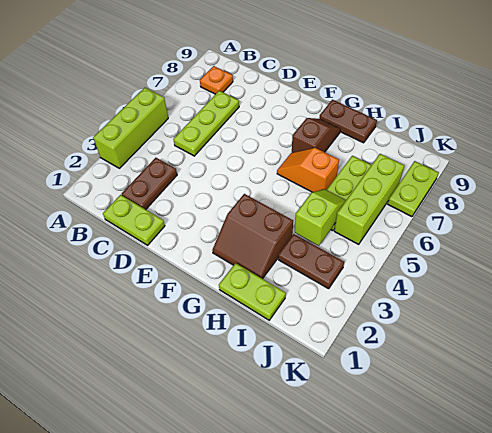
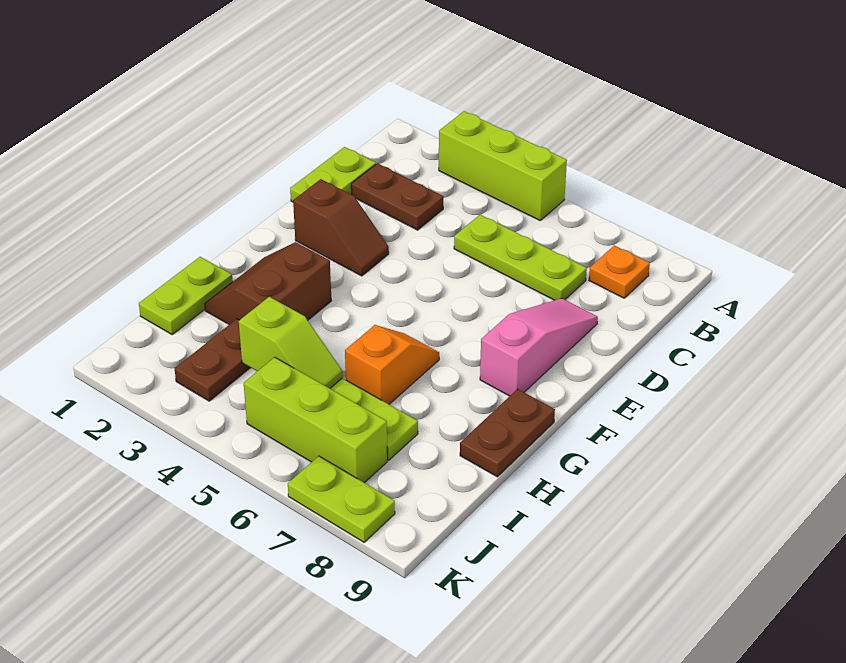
none -> pink 1x3 slope [480,298,598,396]
brown 1x2 slope [292,118,340,153] -> brown 1x2 slope moved to [293,179,389,276]

